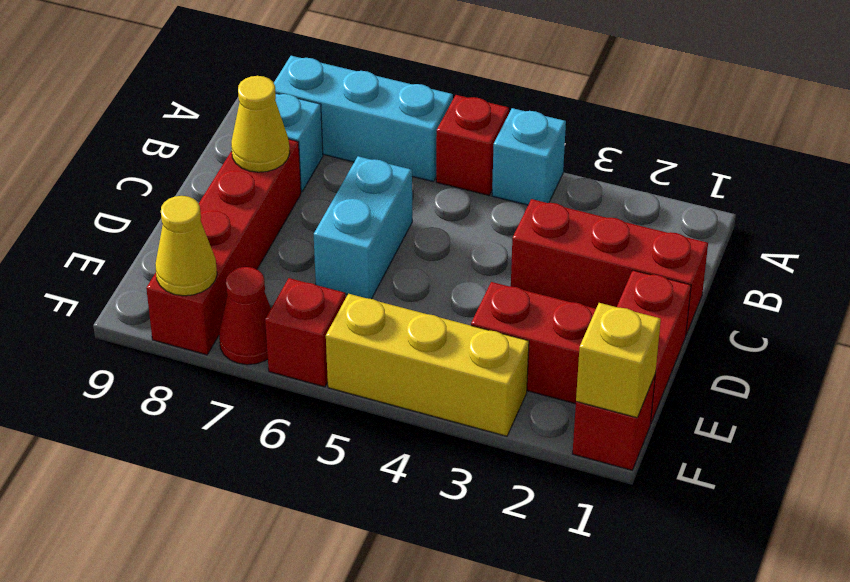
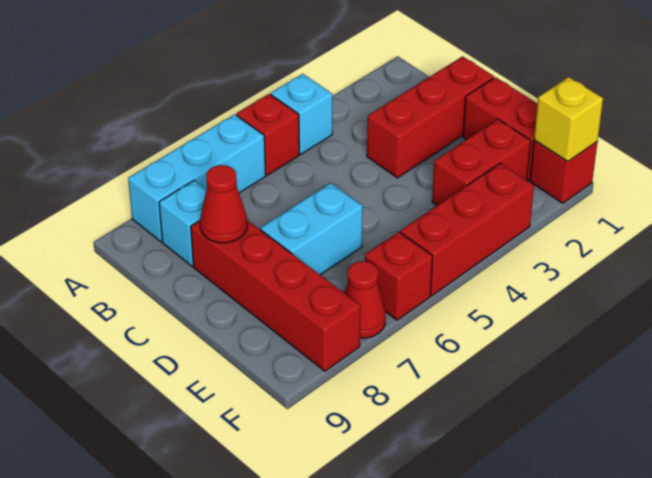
cyan 1x2 brick [314,156,412,299] -> cyan 1x2 brick turned to [261,183,363,275]
yellow 1x1 cone [231,76,290,172] -> red 1x1 cone [200,165,247,243]
yellow 1x3 brick [326,294,529,436] -> red 1x3 brick [400,163,534,296]
yellow 1x1 cone [155,196,217,296] -> none

